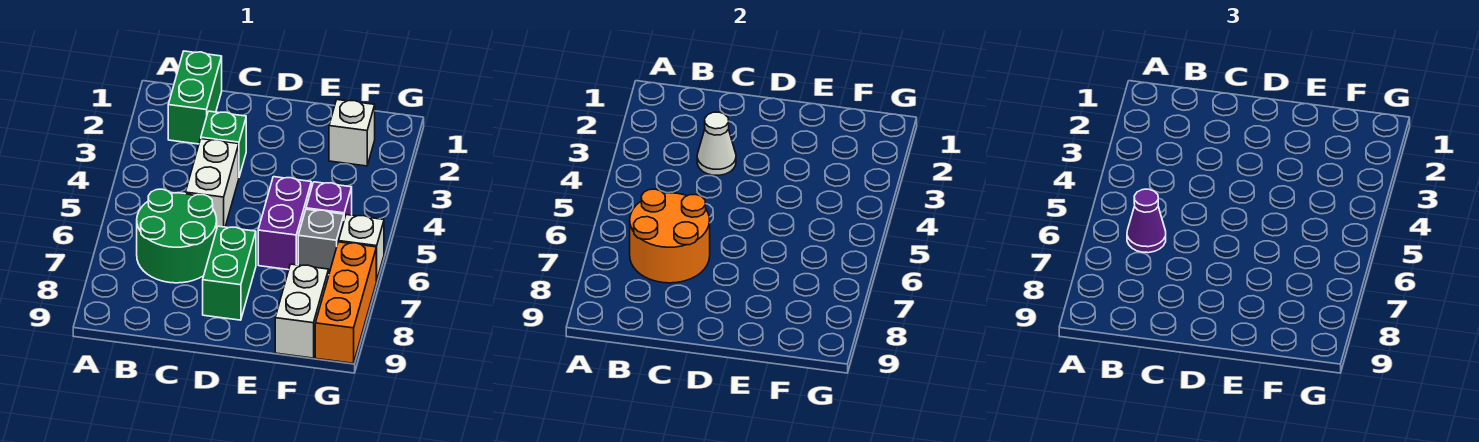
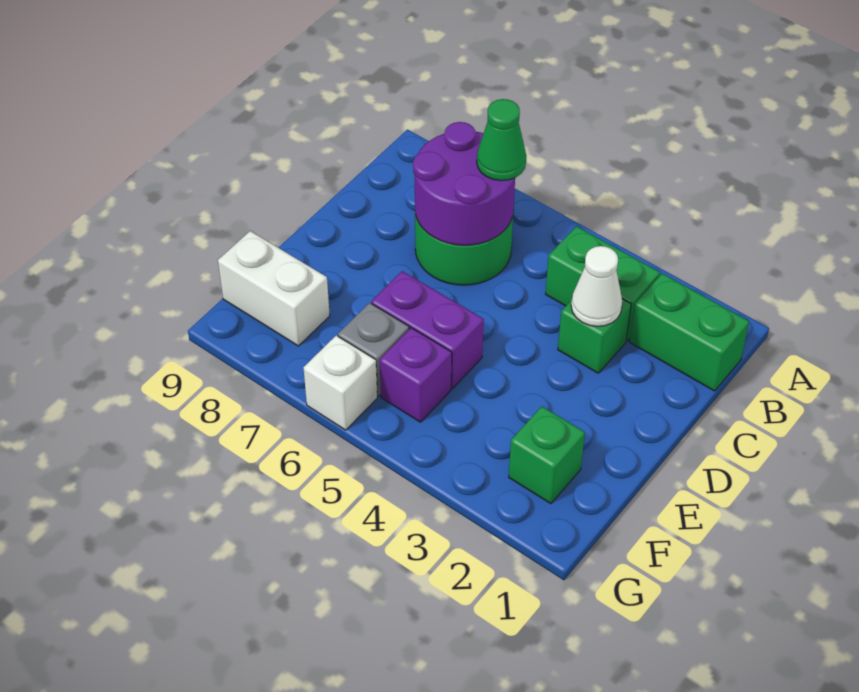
orange 2x2 round brick [630,189,710,283] -> purple 2x2 round brick [413,122,515,245]
purple 1x1 cone [1127,189,1166,253] -> green 1x1 cone [477,99,526,181]
white 1x2 brick [185,139,239,227] -> none
green 1x2 brick [203,226,256,320] -> green 1x2 brick moved to [546,226,660,341]
white 1x1 brick [329,100,375,166] -> green 1x1 brick [509,406,585,504]
orange 1x3 brick [315,242,376,363] -> none

